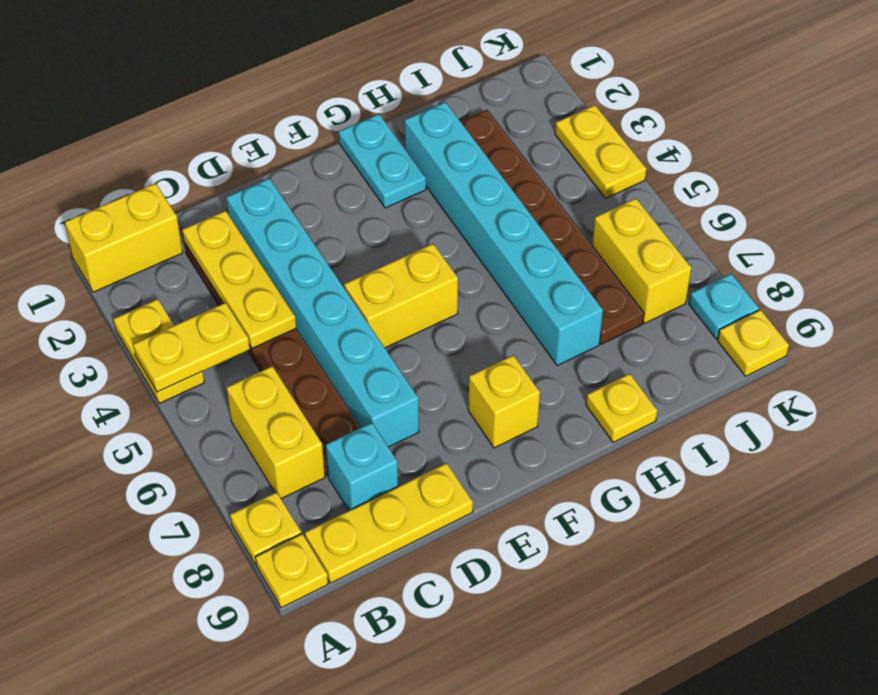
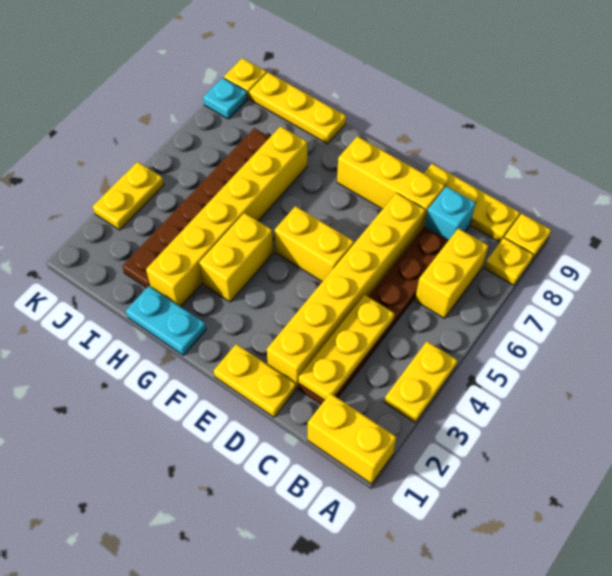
yellow 1x2 plate [133,303,250,392] -> yellow 1x2 plate moved to [214,344,296,417]
cyan 1x6 brick [226,178,419,447] -> yellow 1x6 brick [267,193,425,388]
yellow 1x1 brick [468,355,540,448] -> yellow 1x3 brick [337,136,445,228]
cyan 1x2 plate [339,114,426,208] -> cyan 1x2 plate turned to [126,286,206,355]
cyan 1x6 brick [405,102,603,366] -> yellow 1x6 brick [146,126,307,307]
yellow 1x1 plate [586,374,657,442] -> yellow 1x3 plate [249,72,346,144]
yellow 1x2 brick [592,198,691,323] -> yellow 1x2 brick moved to [199,213,273,302]

